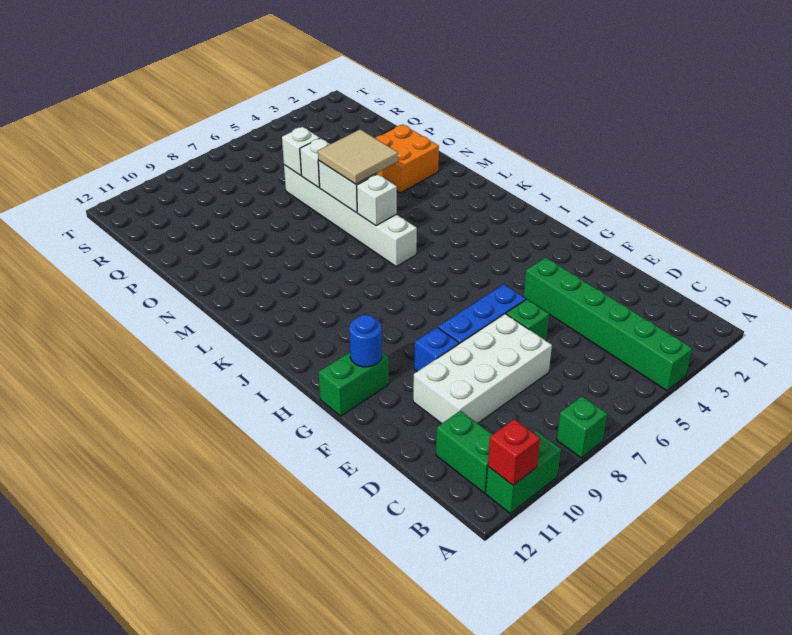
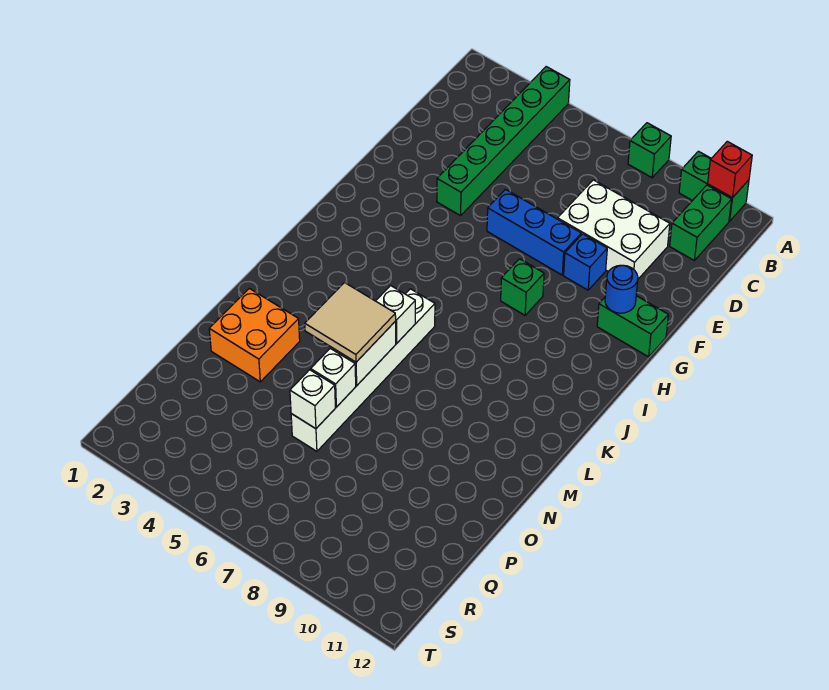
white 2x4 brick [413,314,552,424] -> white 2x3 brick [558,180,670,279]
green 1x1 brick [506,299,549,340] -> green 1x1 brick moved to [501,259,544,315]

